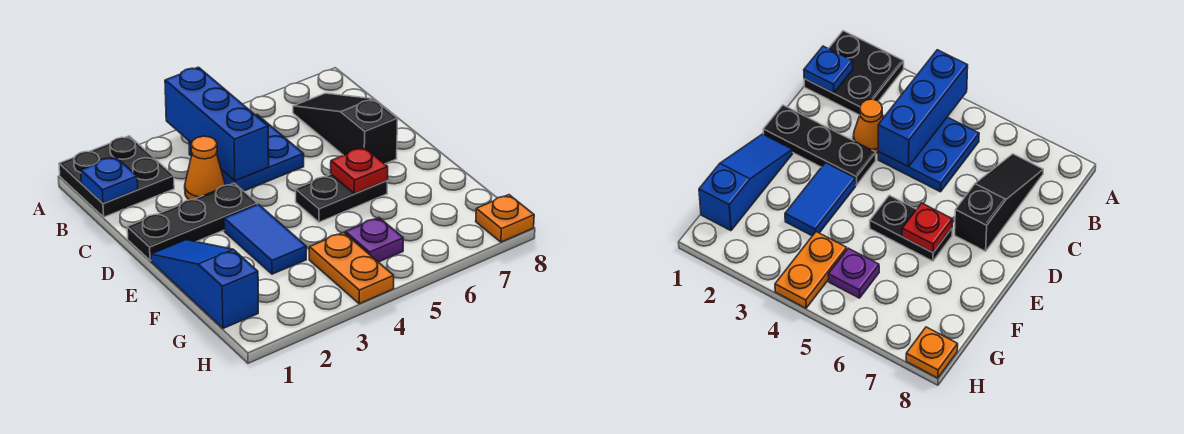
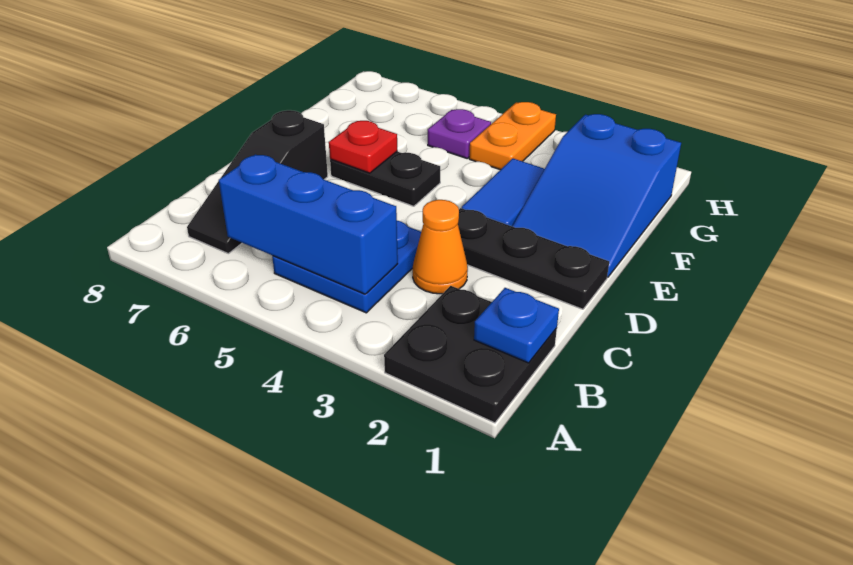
blue 1x3 brick [165,67,269,181] -> blue 1x3 brick turned to [219,154,398,294]
blue 1x3 slope [151,240,258,328] -> blue 2x3 slope [512,114,681,277]
orange 1x1 plate [476,195,534,242] -> none

